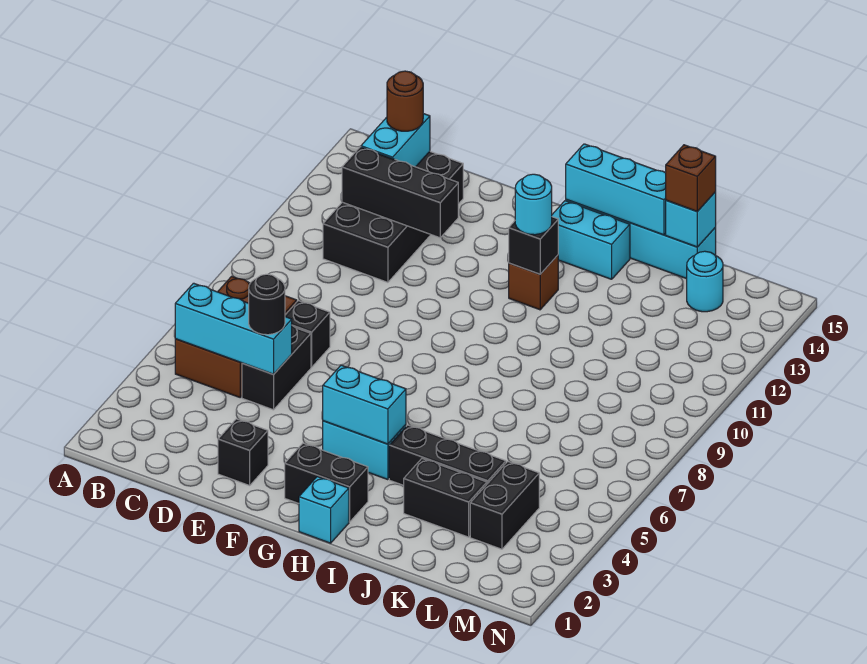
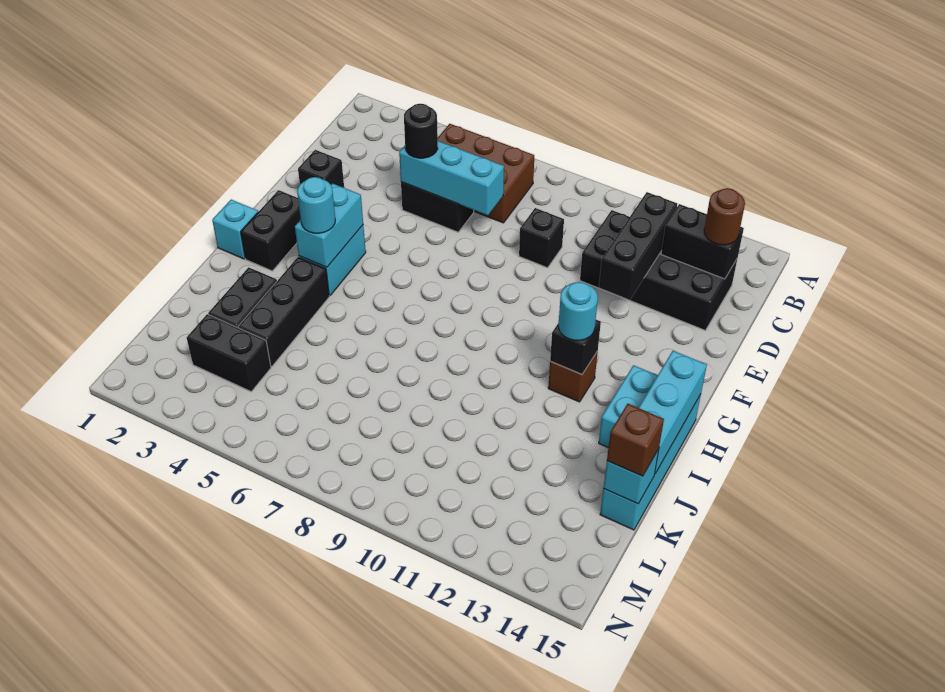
cyan 1x3 brick [175,283,292,374] -> cyan 1x3 brick turned to [399,141,504,215]
cyan 1x2 brick [361,114,430,167] -> black 1x2 brick [661,204,744,279]
black 1x1 brick [285,301,330,367] -> black 1x1 brick moved to [519,208,564,268]
cyan 1x1 round brick [687,251,723,312] -> cyan 1x1 round brick moved to [297,177,335,233]

